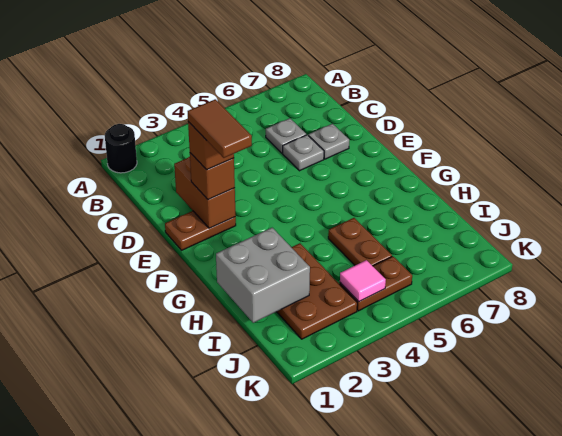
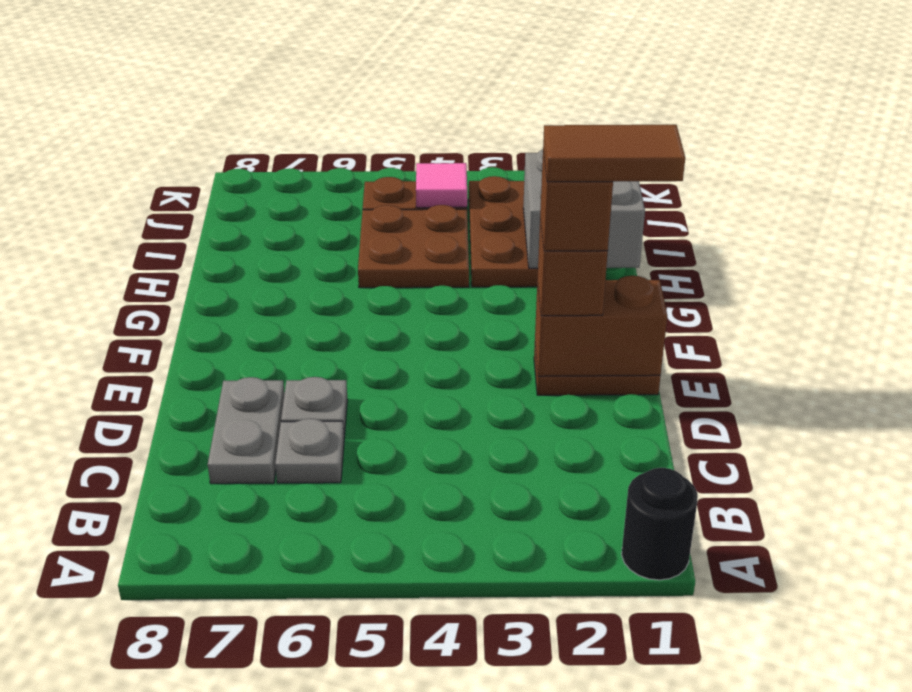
brown 1x2 brick [174,157,236,228] -> brown 1x2 brick turned to [535,276,667,376]
grey 1x1 plate [308,124,349,159] -> grey 1x2 plate [208,377,285,484]
brown 1x2 tile [188,99,252,158] -> brown 1x2 tile turned to [543,125,685,182]
brown 1x2 plate [328,218,392,266] -> brown 2x2 plate [358,205,469,288]

